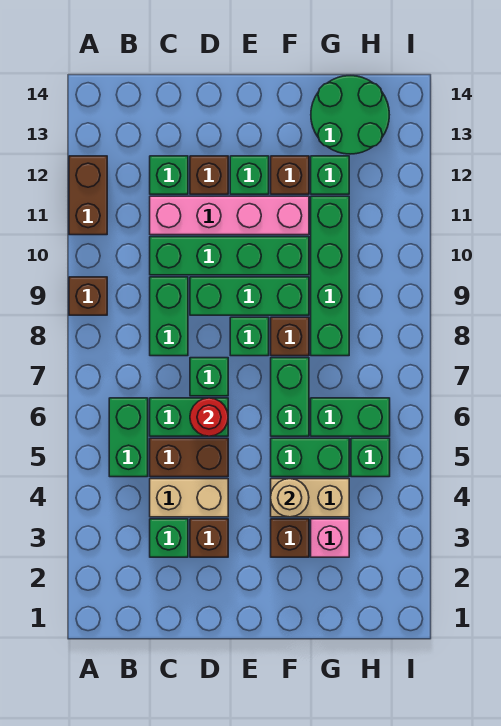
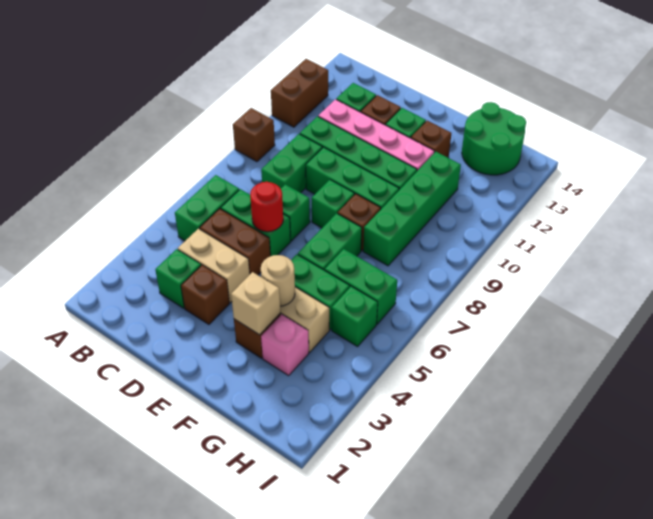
none -> tan 1x1 brick [231,272,280,335]
green 1x1 brick [311,156,349,194] -> none

